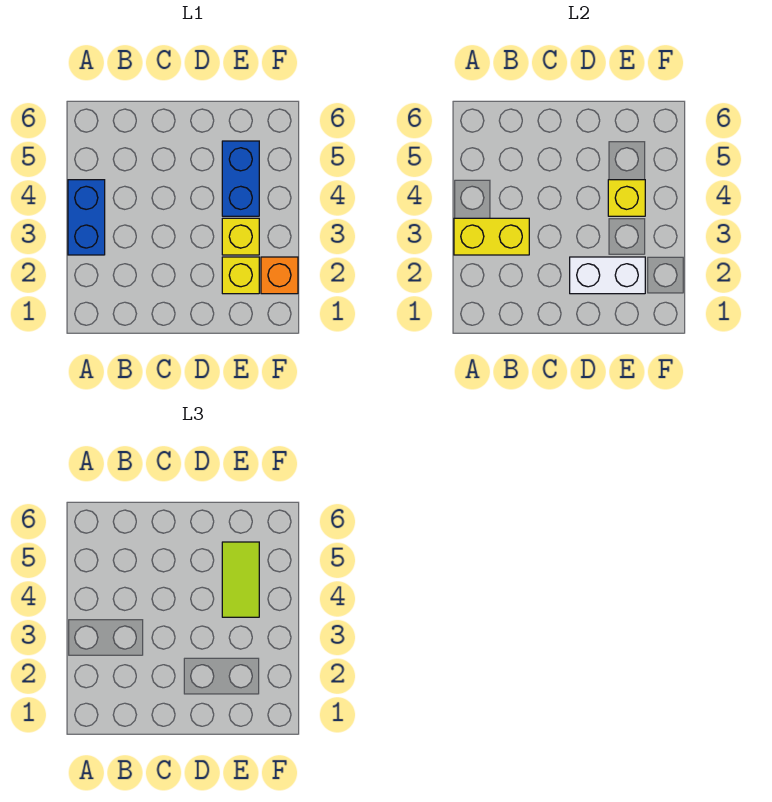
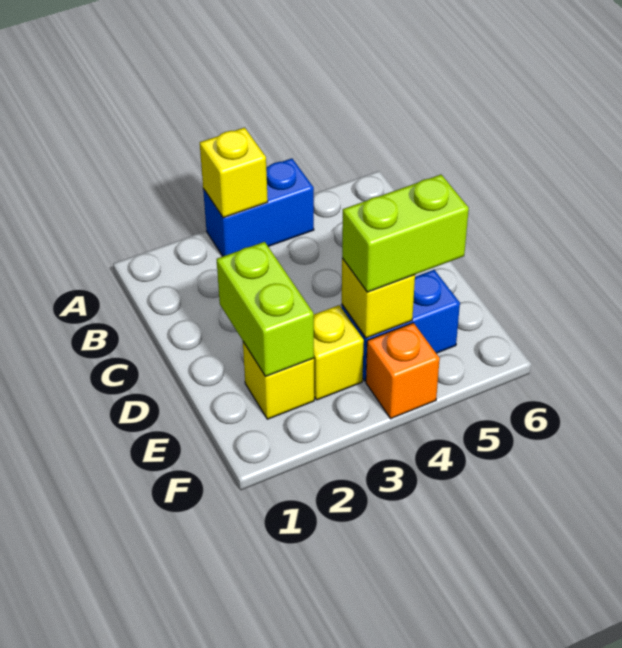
yellow 1x2 brick [454,218,529,255] -> yellow 1x1 brick [200,128,268,218]
white 1x2 brick [570,257,645,294] -> lime 1x2 brick [216,242,314,376]
lime 1x2 tile [222,542,259,617] -> lime 1x2 brick [342,175,469,292]
orange 1x1 brick [261,257,298,294] -> orange 1x1 brick moved to [366,323,440,419]

